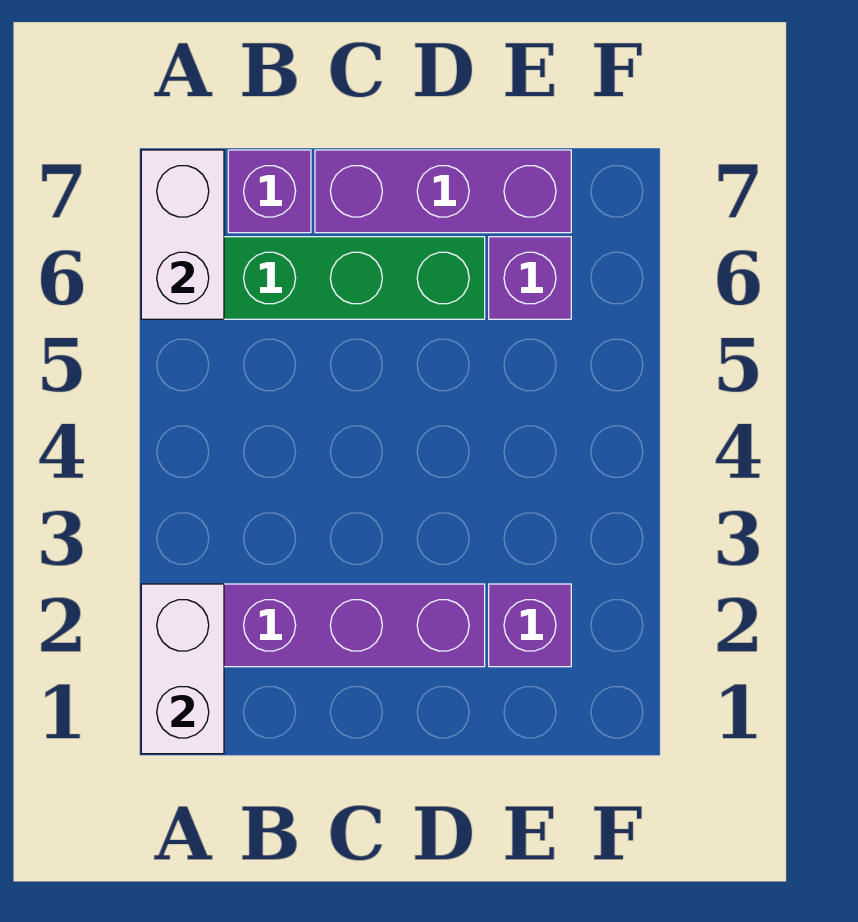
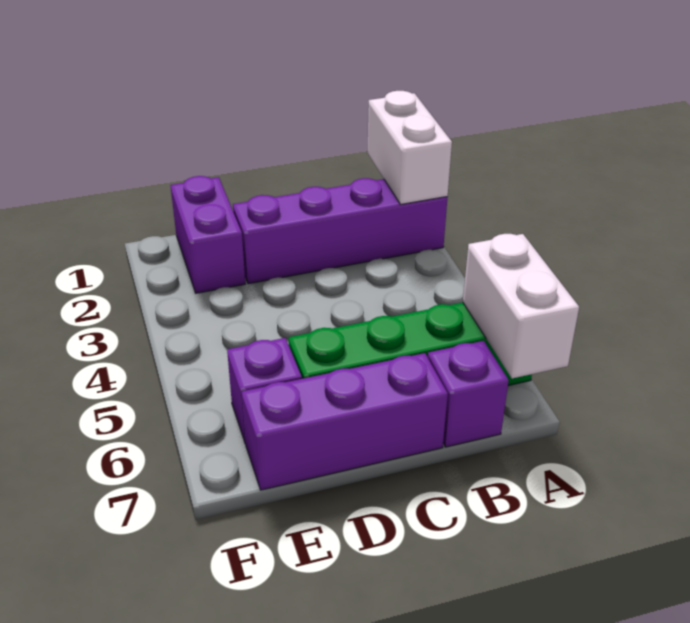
purple 1x1 brick [489,584,571,667] -> purple 1x2 brick [170,176,245,293]

